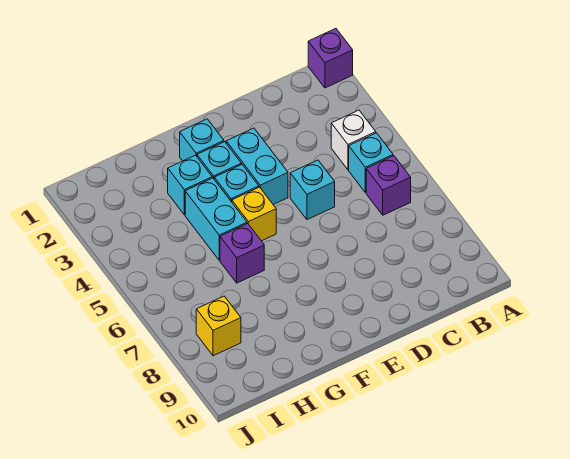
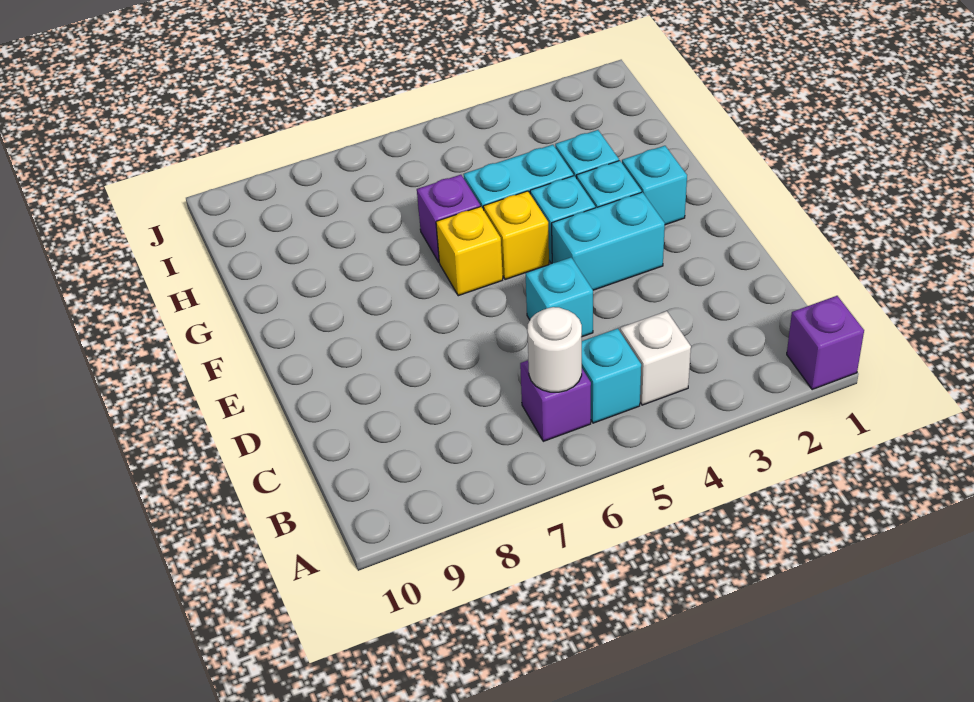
none -> white 1x1 round brick [527,307,582,392]
yellow 1x1 brick [196,296,241,356] -> yellow 1x1 brick moved to [436,207,503,296]

